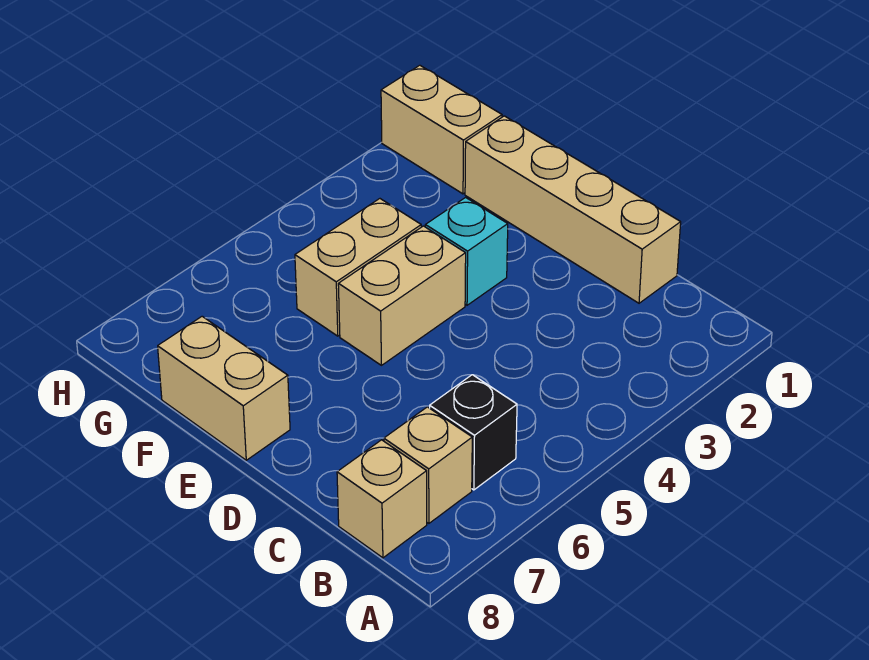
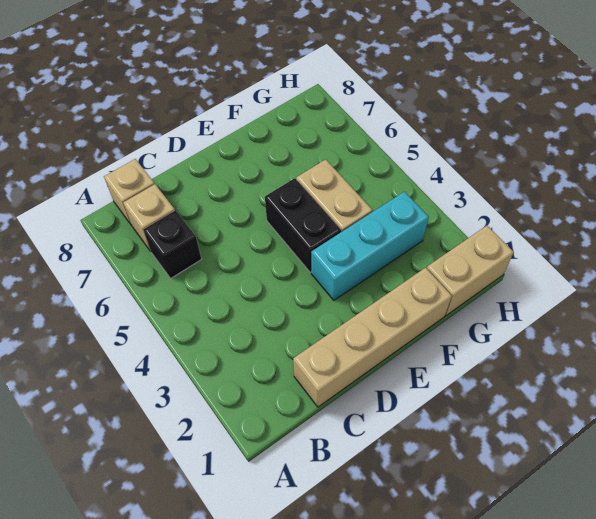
cyan 1x1 brick [425,197,508,305] -> cyan 1x3 brick [311,192,429,300]
tan 1x2 brick [338,226,466,365] -> black 1x2 brick [265,178,341,272]
tan 1x2 brick [158,316,290,460] -> none

